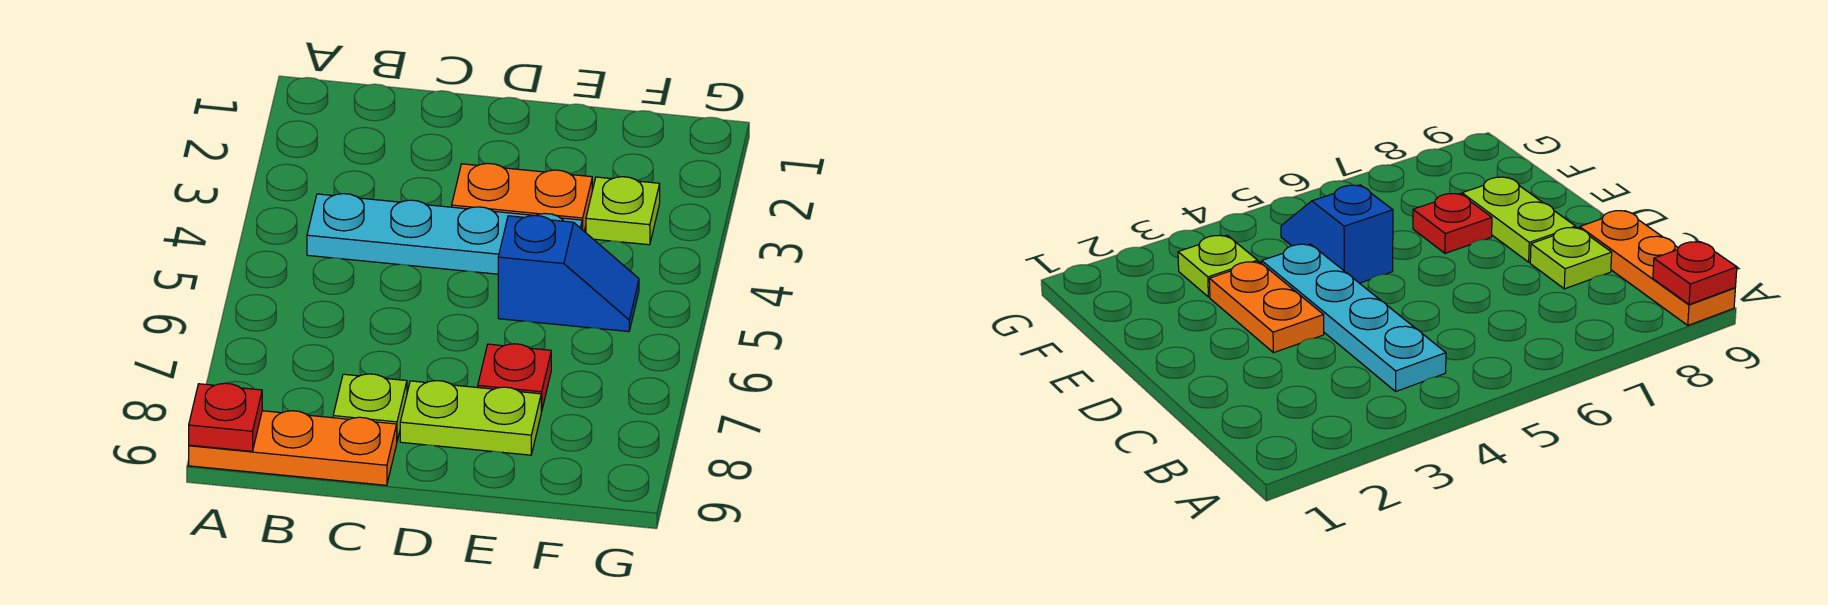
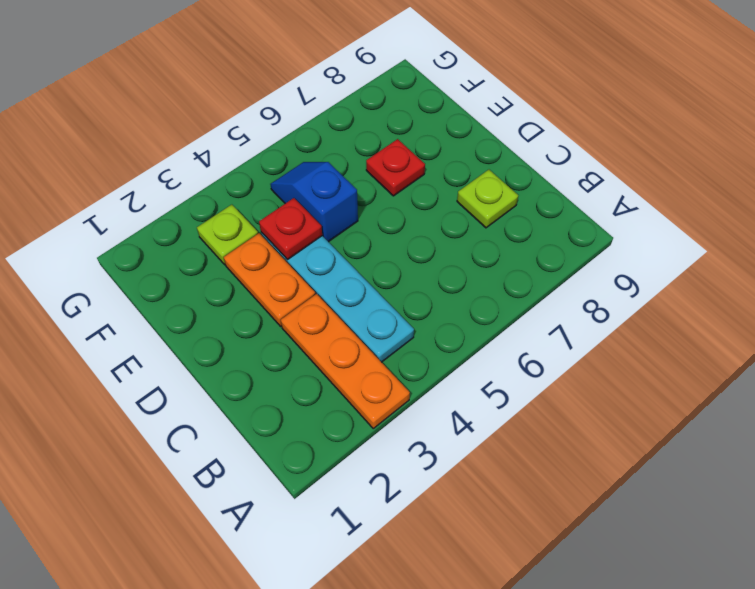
orange 1x3 plate [189,411,397,485] -> orange 1x3 plate moved to [281,294,410,428]
red 1x1 plate [189,383,262,451] -> red 1x1 plate moved to [259,198,322,260]
lime 1x2 plate [400,381,541,455] -> none

